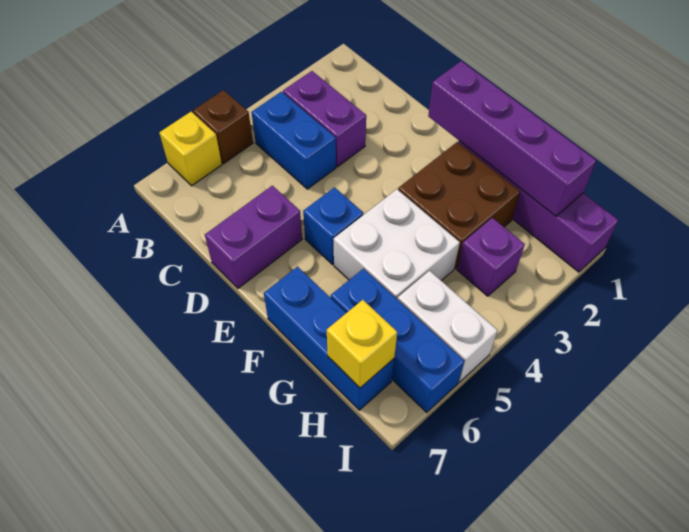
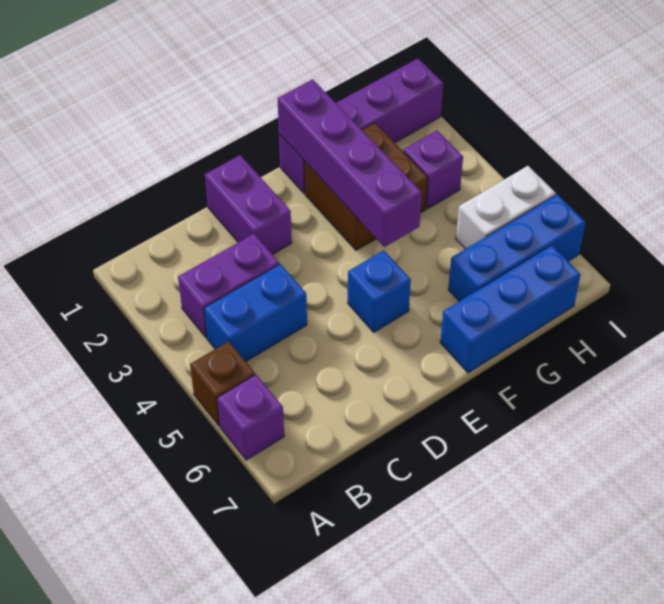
yellow 1x1 brick [159,112,222,186] -> purple 1x1 brick [217,375,284,460]
purple 1x2 brick [205,186,302,288] -> purple 1x2 brick moved to [205,155,292,255]
purple 1x4 brick [428,61,596,216] -> purple 1x4 brick turned to [277,79,422,247]
white 2x2 brick [334,189,460,299] -> none
yellow 1x1 brick [327,300,397,388] -> none

